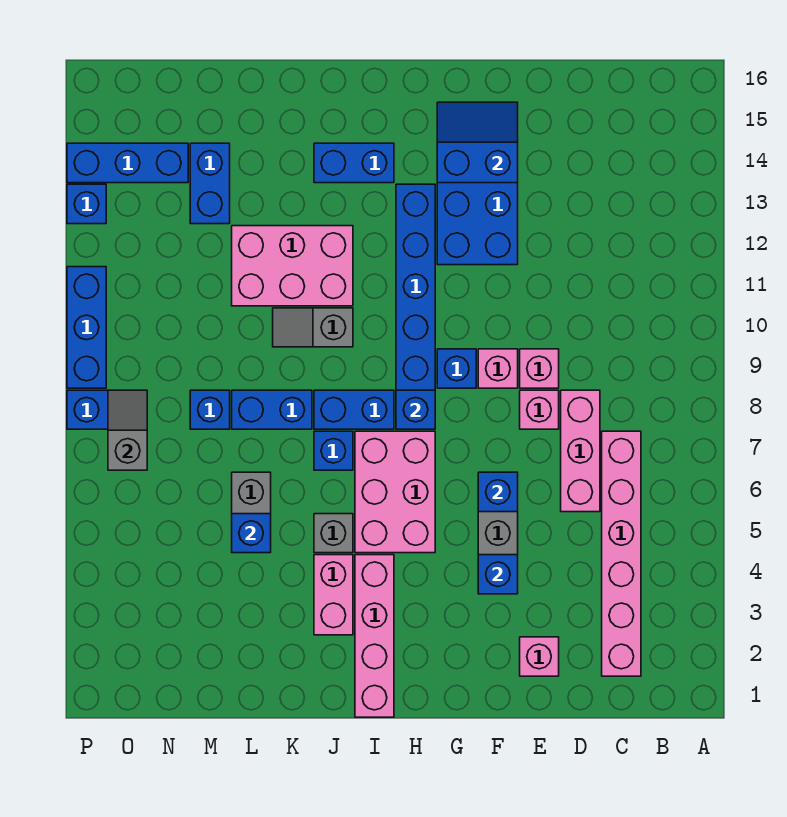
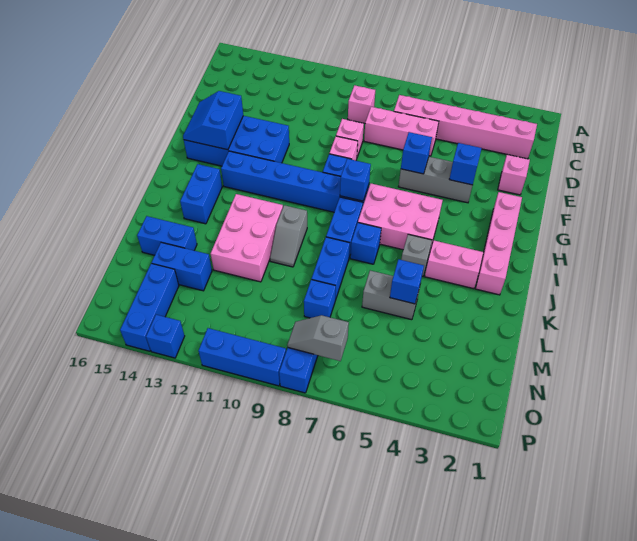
pink 1x1 brick [520,390,559,429] -> pink 1x1 brick moved to [348,85,375,123]
pink 1x4 brick [355,555,394,717] -> pink 1x4 brick turned to [476,192,522,295]
none -> blue 1x2 brick [137,216,197,255]

